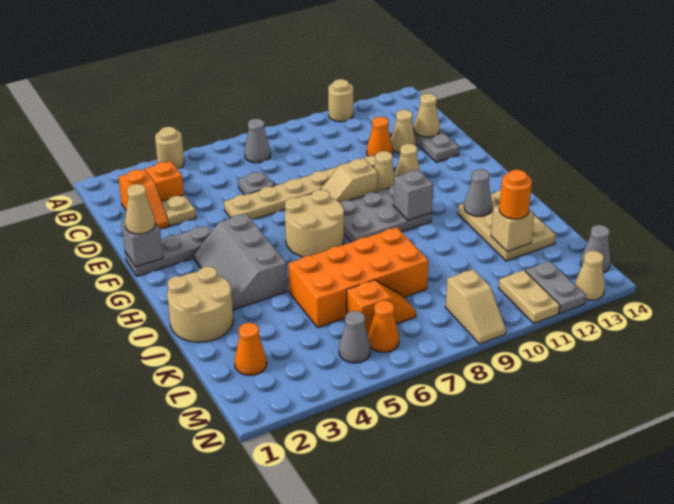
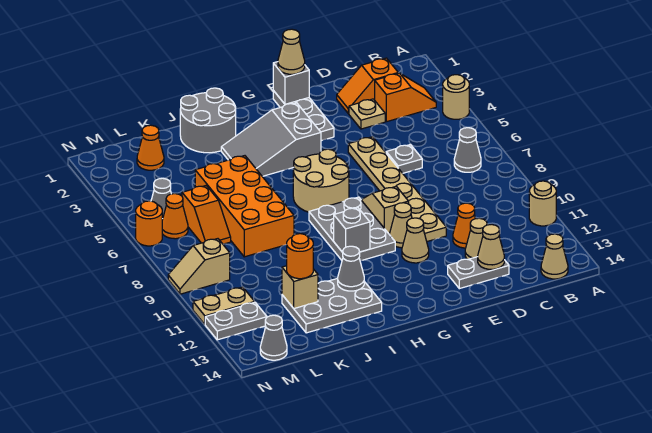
grey 2x3 slope [194,214,287,310] -> grey 2x3 slope turned to [221,103,321,176]
tan 2x2 round brick [167,267,233,342] -> grey 2x2 round brick [180,88,236,153]
tan 2x3 plate [458,190,556,261] -> grey 2x3 plate [282,278,382,333]
none -> orange 1x1 round brick [136,201,162,246]
tan 1x1 cone [575,251,605,300] -> tan 1x1 cone moved to [541,234,568,279]

